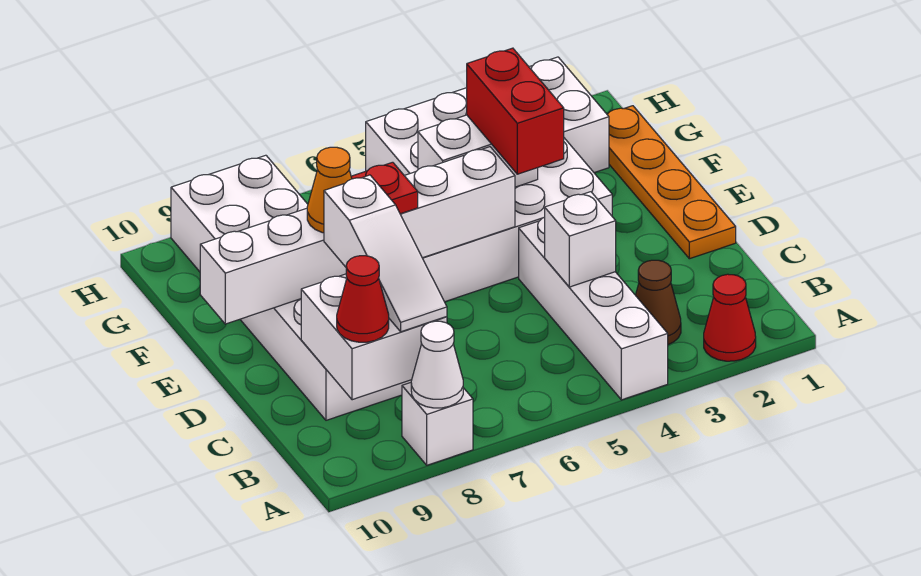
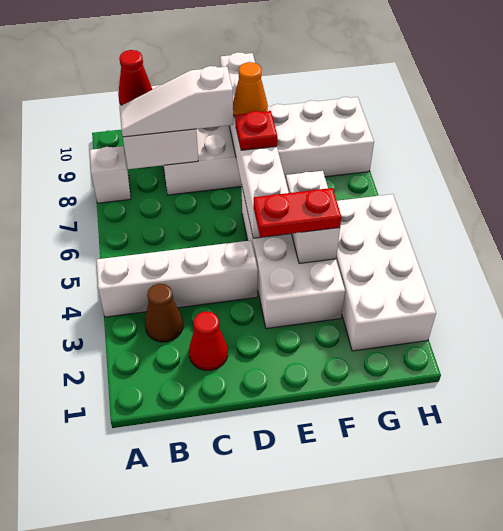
red 1x1 cone [704,274,756,361] -> red 1x1 cone moved to [189,311,228,370]
white 1x1 cone [411,321,463,408] -> none
white 1x1 brick [545,192,616,287] -> none
orange 1x4 plate [607,106,736,259] -> none
red 1x2 brick [467,48,564,174] -> red 1x2 plate [254,188,341,237]

